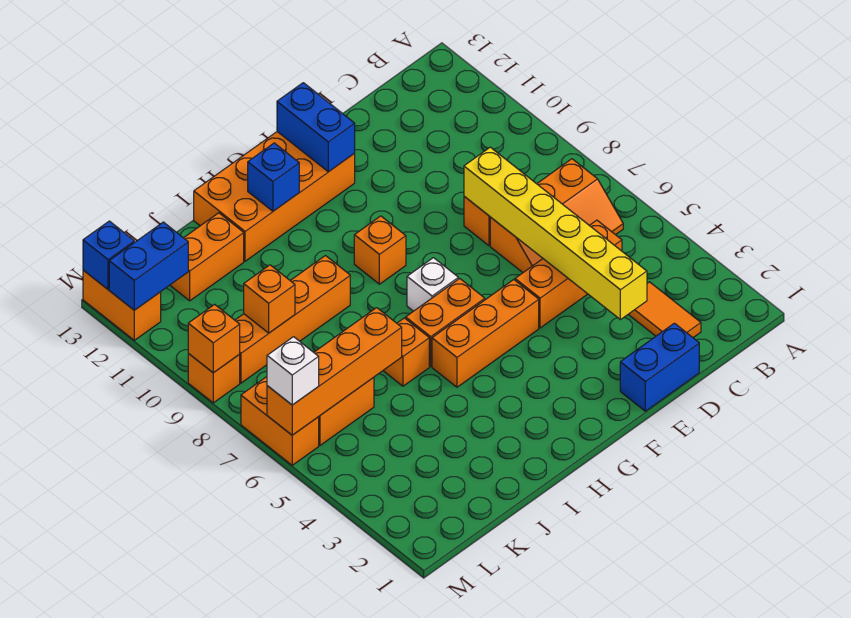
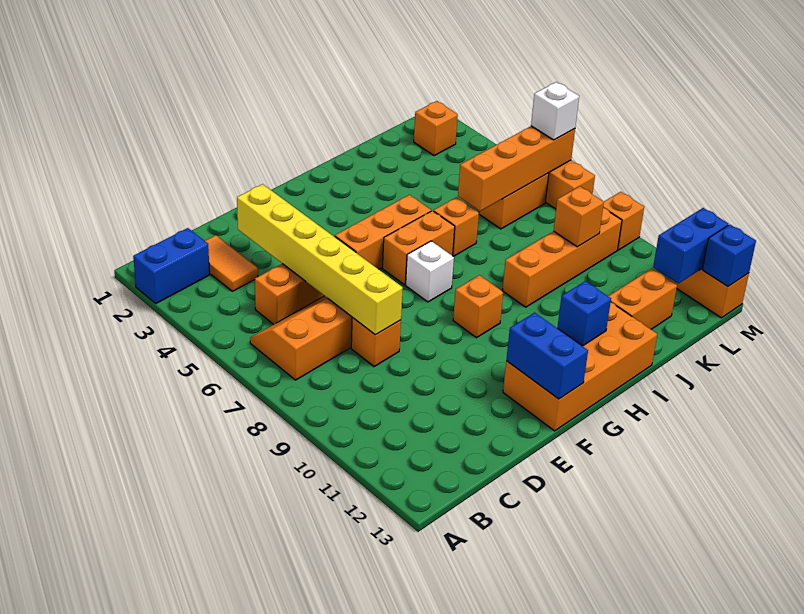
blue 1x2 brick [620,323,699,411] -> blue 1x2 brick moved to [133,228,210,303]
orange 1x1 brick [188,304,240,373] -> orange 1x1 brick moved to [414,101,458,156]

